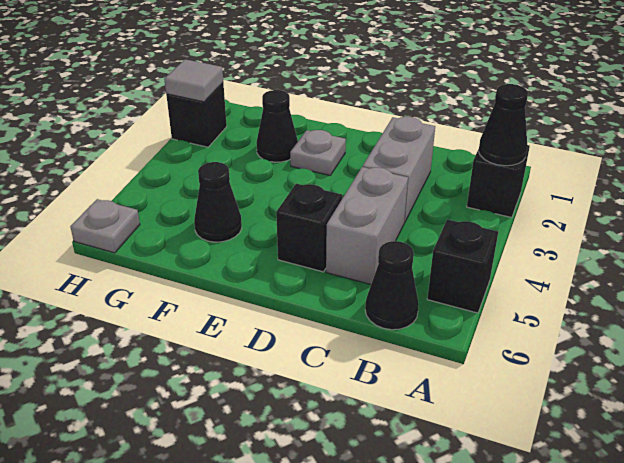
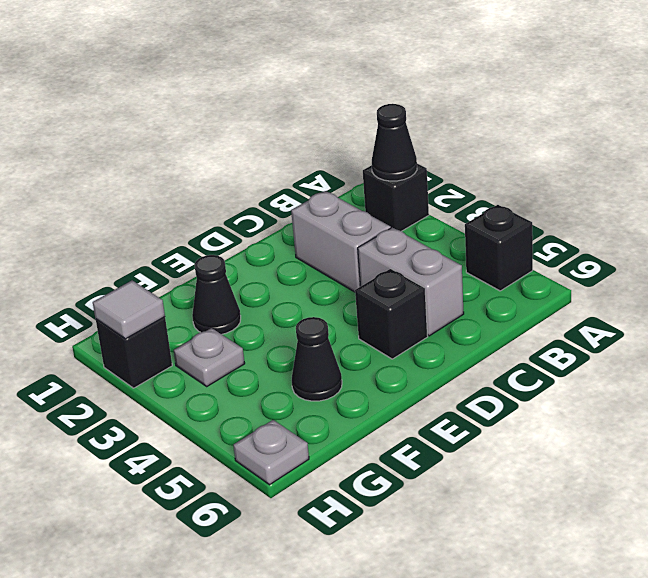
black 1x1 cone [365,241,419,330] -> none
grey 1x1 plate [290,130,346,176] -> grey 1x1 plate moved to [174,328,245,386]

